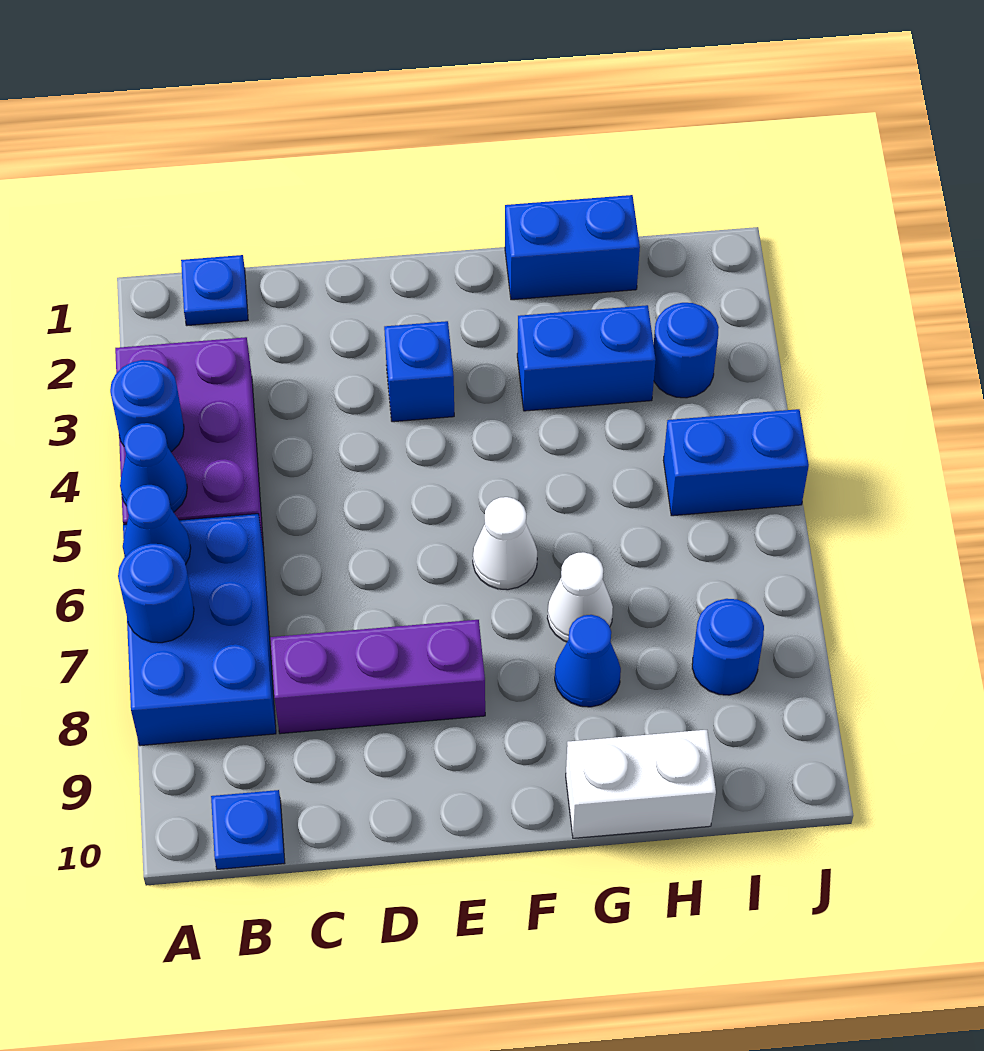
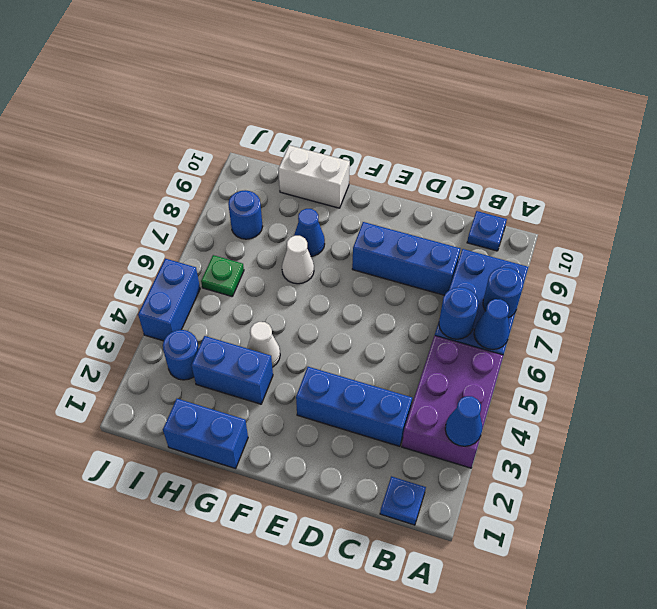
blue 1x1 round brick [110,360,184,452] -> blue 1x1 round brick moved to [439,287,478,339]
blue 1x1 cone [120,423,187,512] -> blue 1x1 cone moved to [445,396,483,446]
purple 1x3 brick [270,620,485,734] -> blue 1x3 brick [352,222,460,295]
blue 1x1 brick [384,321,454,422] -> blue 1x3 brick [296,367,412,446]
white 1x1 cone [473,497,537,590] -> white 1x1 cone moved to [247,322,280,367]
blue 1x2 brick [663,409,809,516] -> blue 1x2 brick turned to [138,259,200,341]
none -> green 1x1 plate [201,255,244,296]

